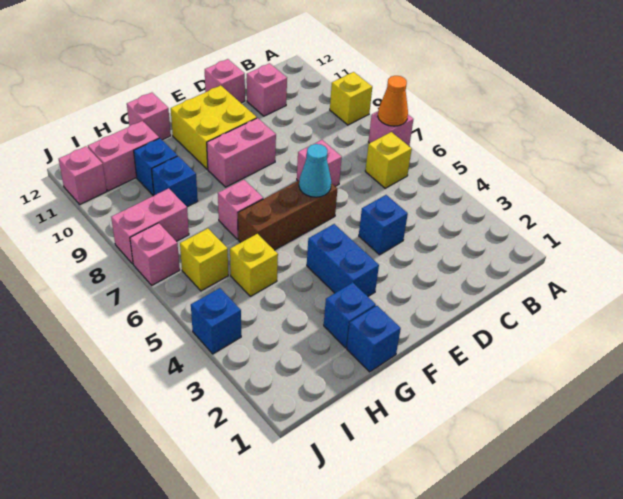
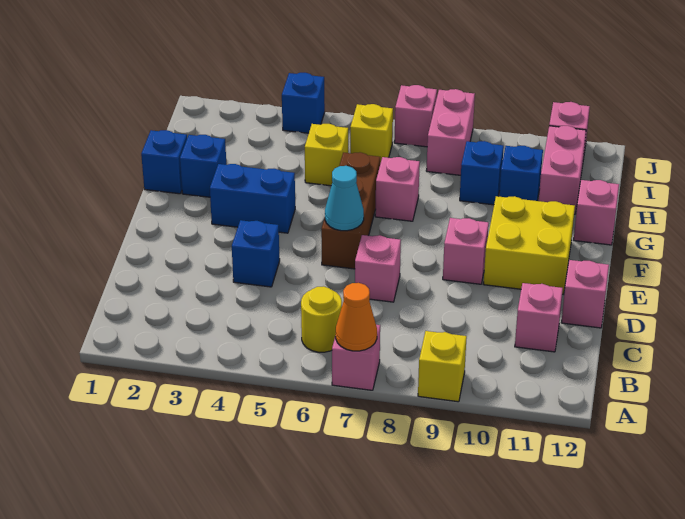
yellow 1x1 brick [365,132,412,188] -> yellow 1x1 round brick [301,286,342,352]
pink 1x2 brick [207,118,276,187] -> pink 1x1 brick [443,218,489,284]

